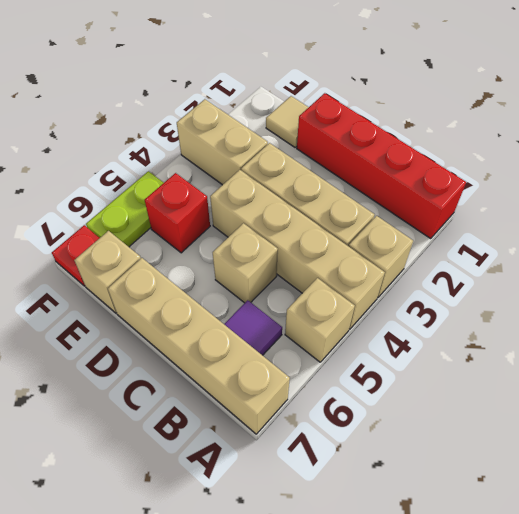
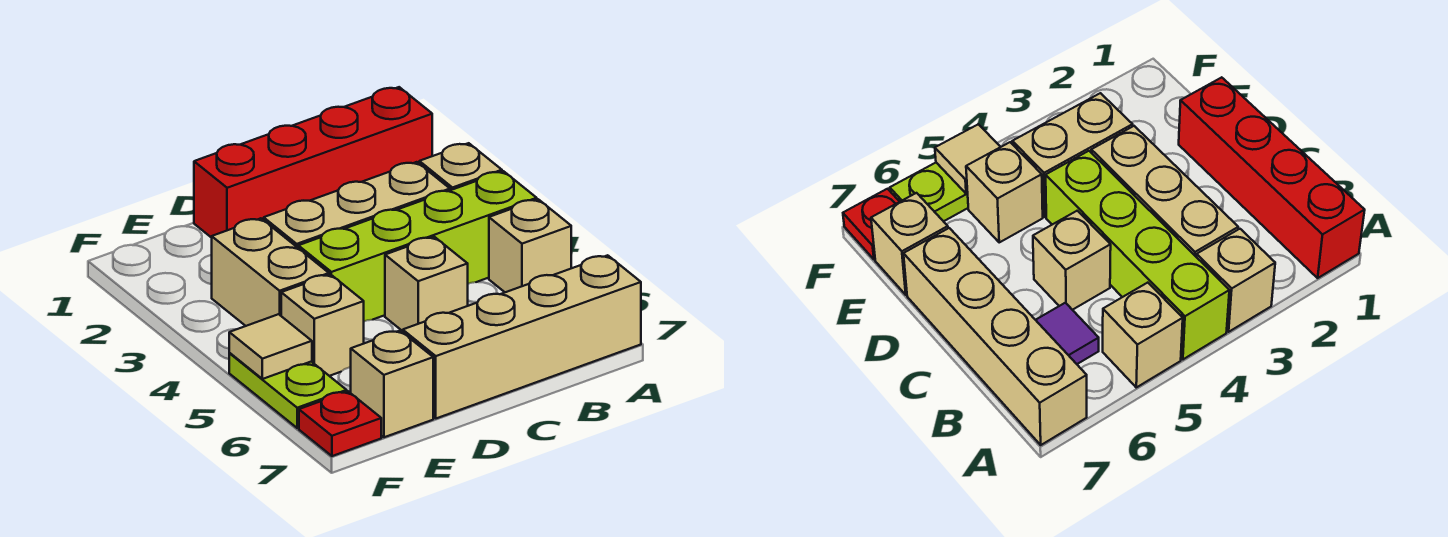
tan 1x4 brick [210,170,385,329] -> lime 1x4 brick [298,171,537,321]
tan 1x1 tile [266,96,309,147] -> tan 1x1 tile moved to [229,314,312,379]
tan 1x2 brick [177,99,268,185] -> tan 1x2 brick turned to [212,218,329,326]
red 1x1 brick [145,173,210,253] -> tan 1x1 brick [281,274,364,376]

